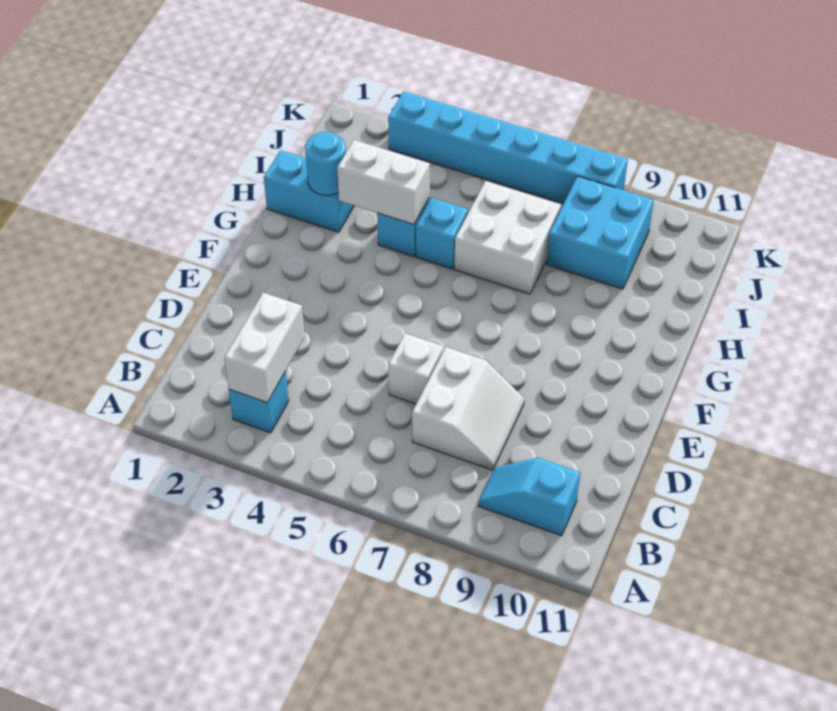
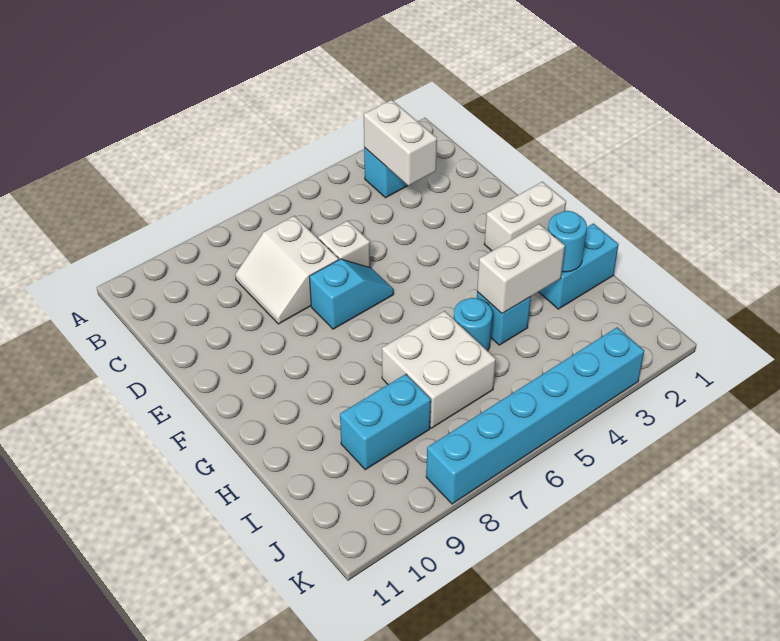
cyan 1x2 slope [479,458,580,536] -> cyan 1x2 slope moved to [309,259,394,329]
none -> white 1x2 brick [484,182,566,251]
cyan 1x1 brick [416,198,468,269] -> cyan 1x1 round brick [454,298,492,351]
cyan 2x2 brick [547,176,654,289] -> cyan 1x2 brick [340,374,431,470]

